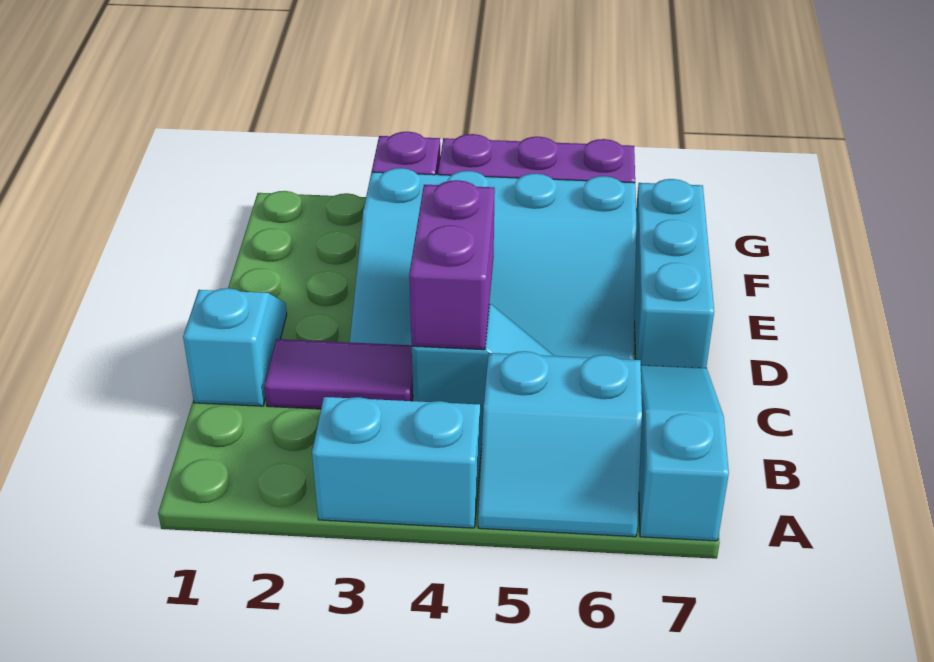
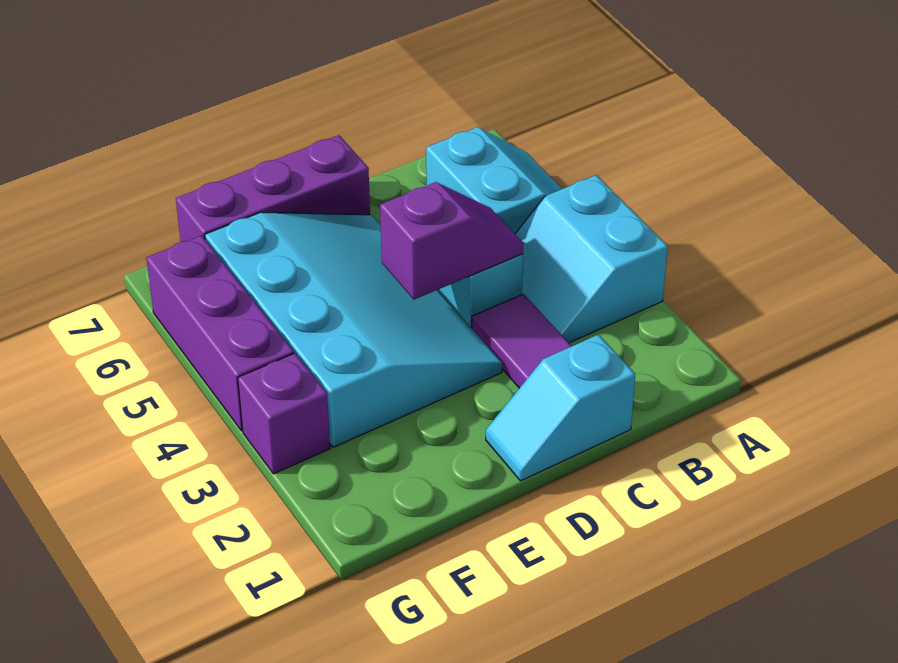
cyan 1x3 slope [639,365,729,541] -> none
purple 1x2 brick [409,180,495,350] -> purple 1x2 slope [380,182,524,300]
cyan 1x3 brick [635,179,714,368] -> purple 1x3 brick [176,135,370,242]

